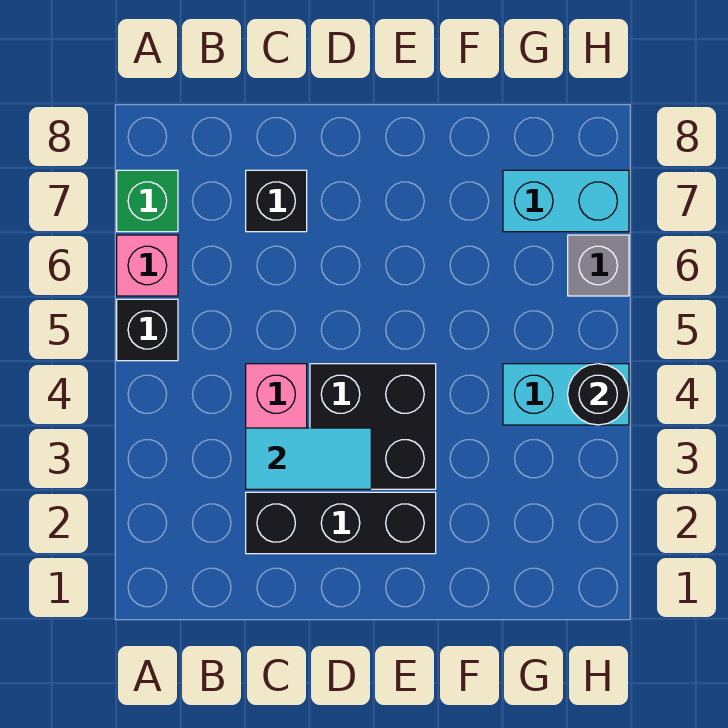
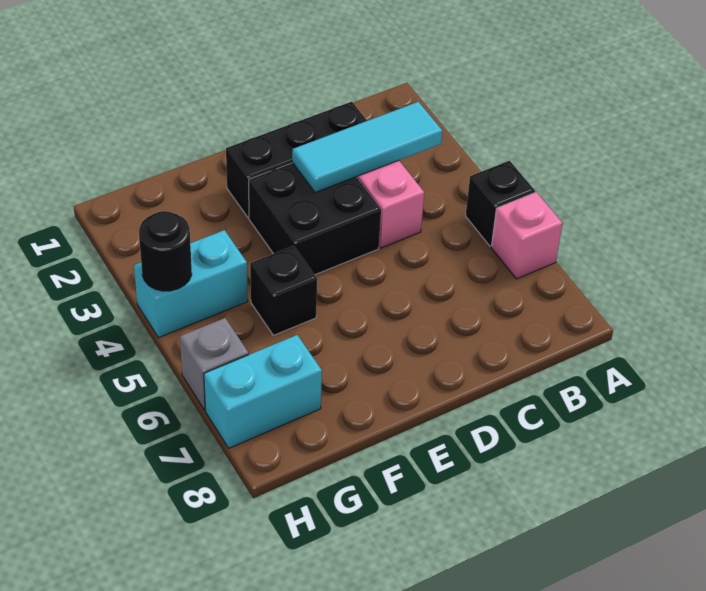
green 1x1 brick [117,170,178,232] -> none
cyan 1x2 tile [246,428,371,489] -> cyan 1x3 tile [292,102,442,192]
black 1x1 brick [246,170,307,232] -> black 1x1 brick moved to [250,246,317,335]

